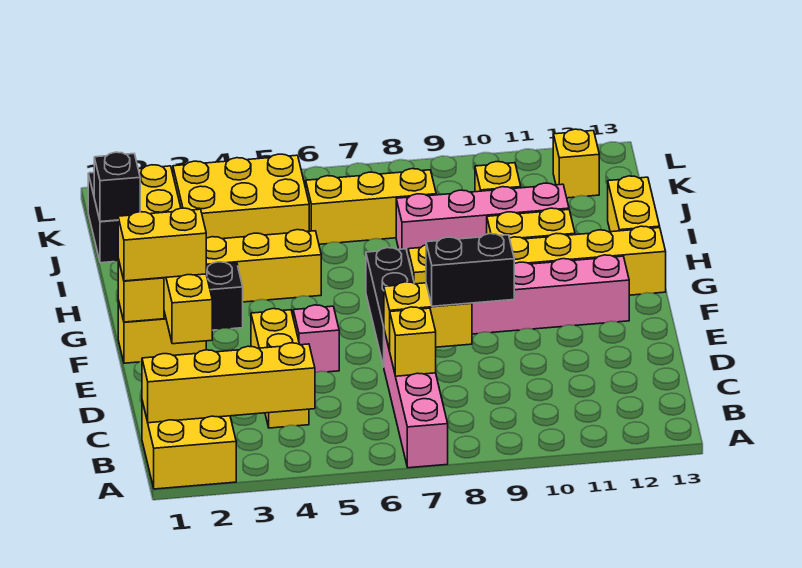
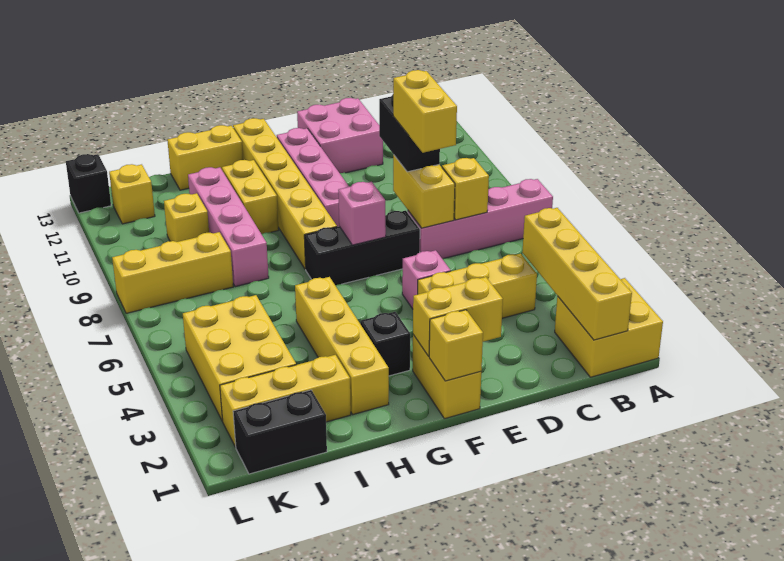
none -> pink 2x2 brick [297,98,383,173]
yellow 1x2 brick [118,208,206,281] -> yellow 1x2 brick moved to [393,70,457,153]
none -> pink 1x1 brick [338,182,386,245]
black 1x1 brick [94,152,140,222] -> black 1x1 brick moved to [66,154,111,213]
yellow 1x3 brick [306,169,436,244] -> yellow 1x3 brick turned to [112,232,233,313]

